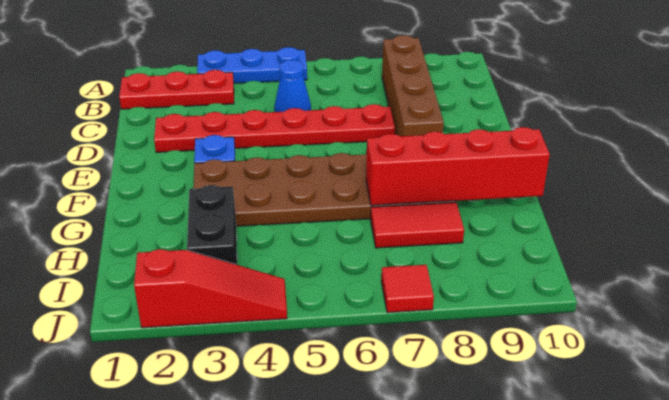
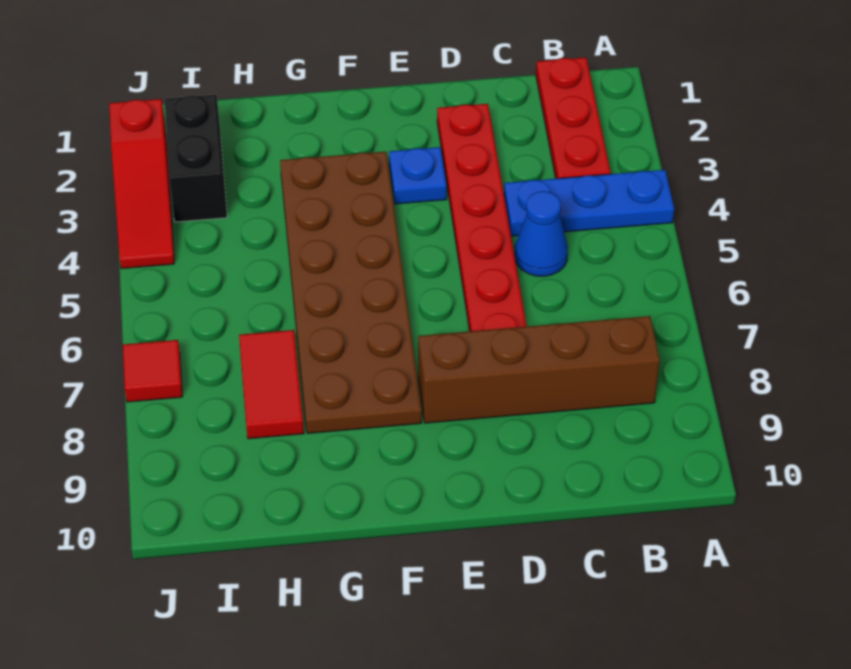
blue 1x3 plate [197,47,307,83] -> blue 1x3 plate turned to [504,170,674,236]
red 1x4 brick [366,127,550,205] -> none
black 1x2 brick [187,185,237,265] -> black 1x2 brick turned to [165,95,227,222]

